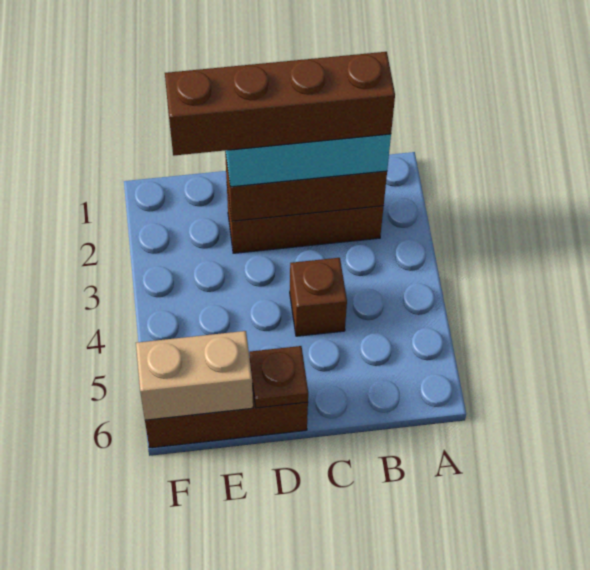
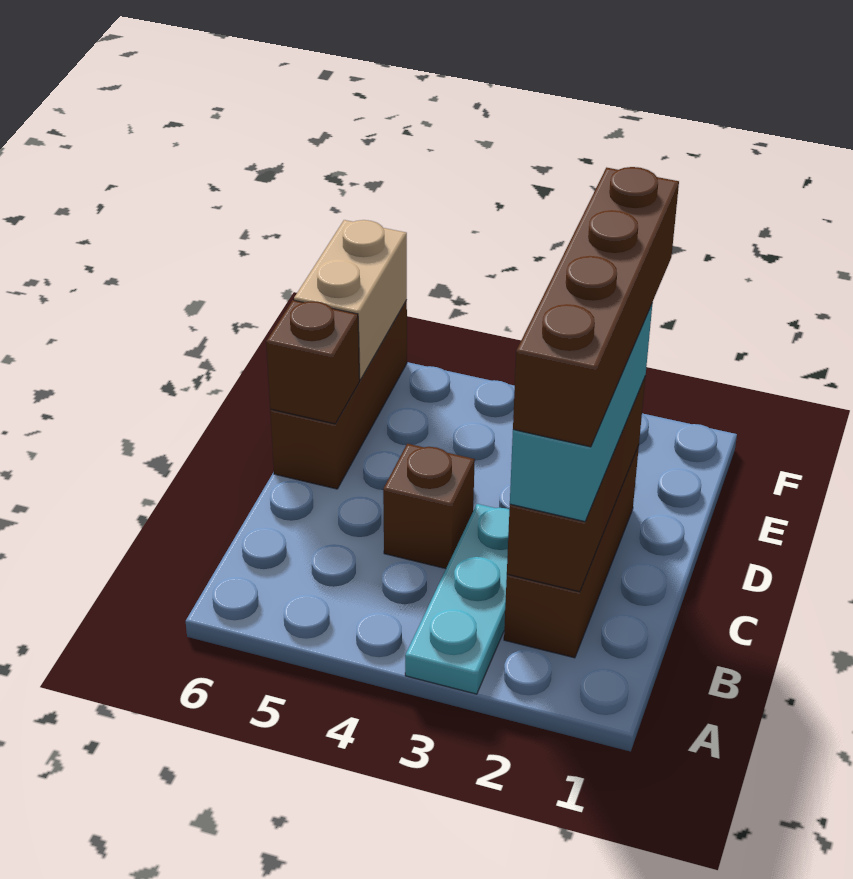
none -> cyan 1x3 plate [405,504,509,694]
brown 1x1 plate [249,346,308,408] -> brown 1x1 brick [266,300,360,424]

